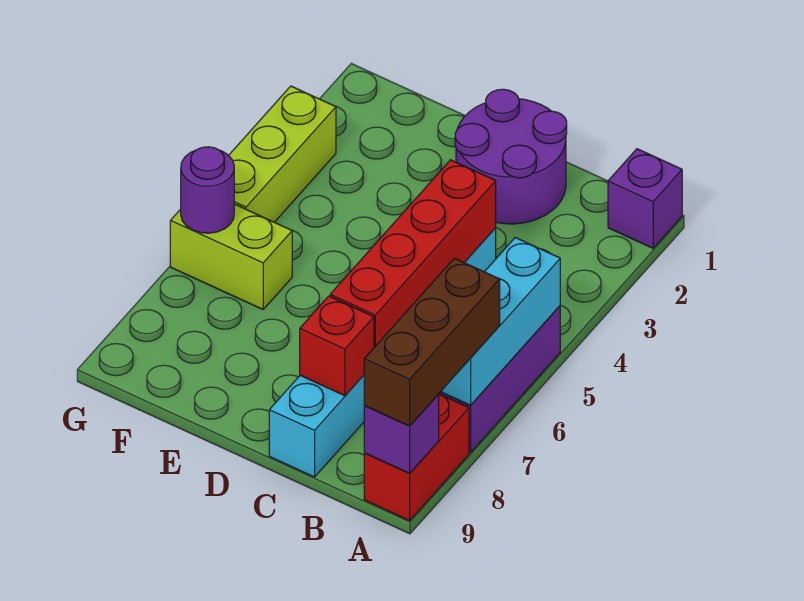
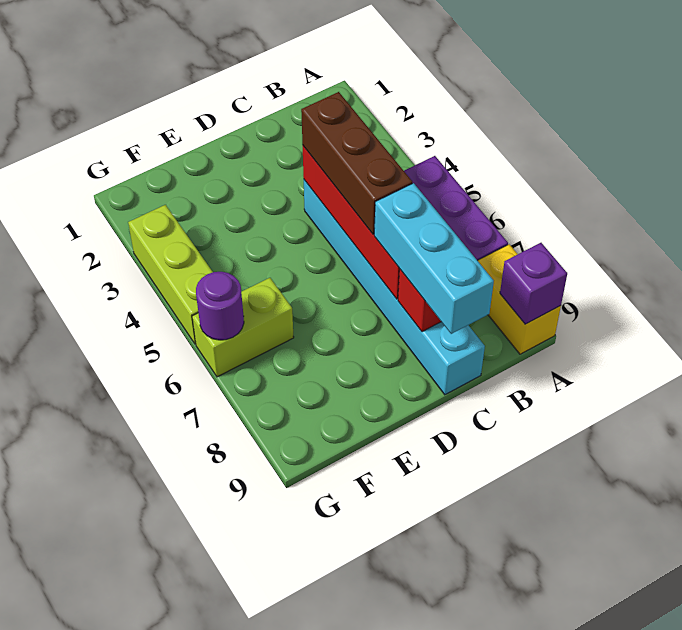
purple 1x1 brick [608,149,682,248] -> none
cyan 1x3 brick [441,238,560,405] -> cyan 1x3 brick moved to [374,183,494,334]
brown 1x3 brick [364,258,500,426] -> brown 1x3 brick moved to [301,92,412,234]
red 1x2 brick [364,394,469,521] -> yellow 1x2 brick [477,244,561,354]
purple 2x2 round brick [455,89,567,224] -> none

